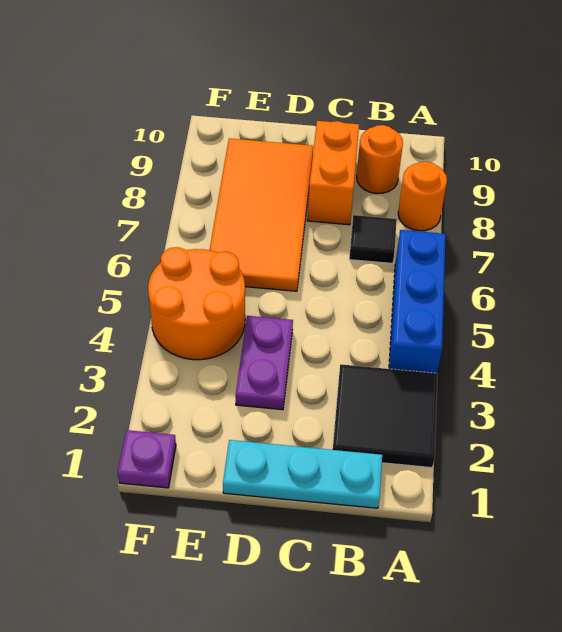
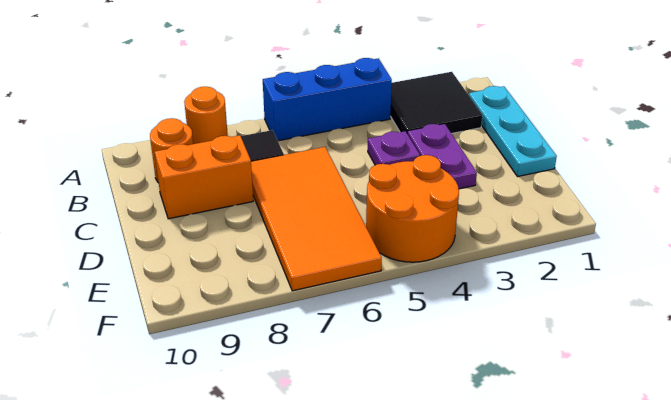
purple 1x2 plate [236,316,293,410] -> purple 1x2 plate turned to [407,124,477,189]
orange 2x4 tile [210,138,313,291] -> orange 2x4 tile turned to [251,147,382,291]
purple 1x1 plate [118,430,176,488] -> purple 1x1 plate moved to [368,131,420,165]

